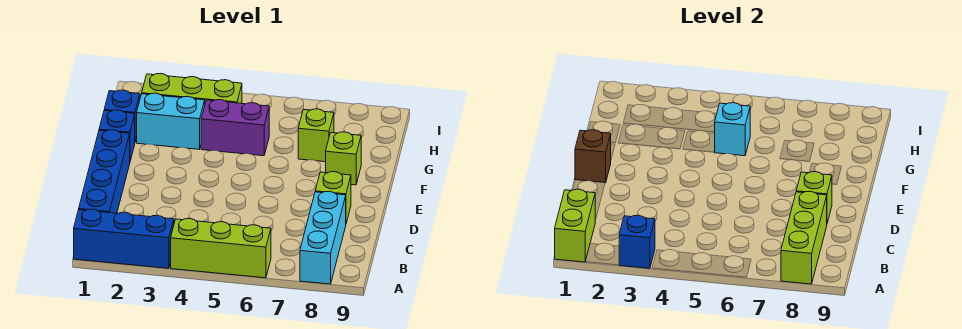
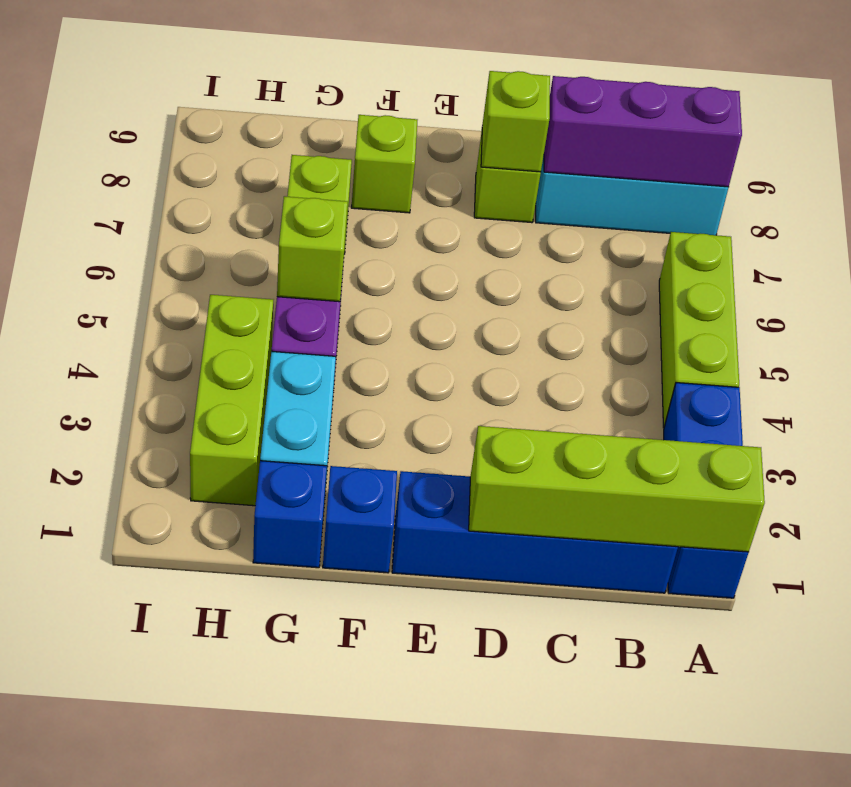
lime 1x2 brick [555,189,595,262] -> lime 1x4 brick [469,426,765,552]
blue 1x1 brick [619,215,655,268] -> none
lime 1x3 brick [781,191,827,284] -> purple 1x3 brick [544,76,742,187]
brown 1x1 brick [575,130,611,183] -> none
cyan 1x1 brick [715,103,750,156] -> lime 1x1 brick [277,196,348,302]

